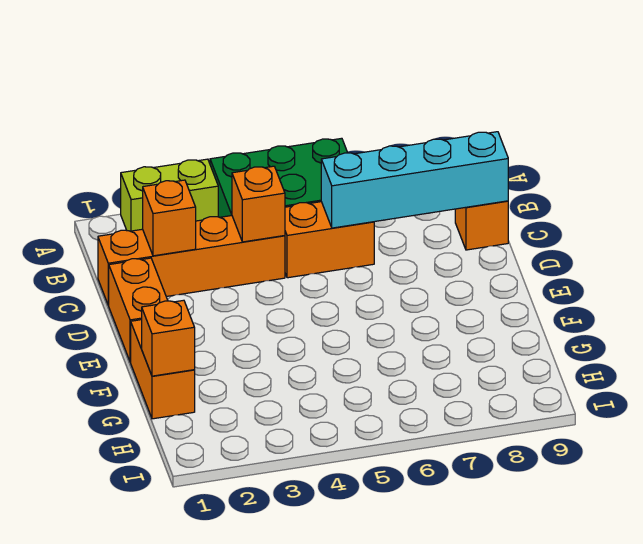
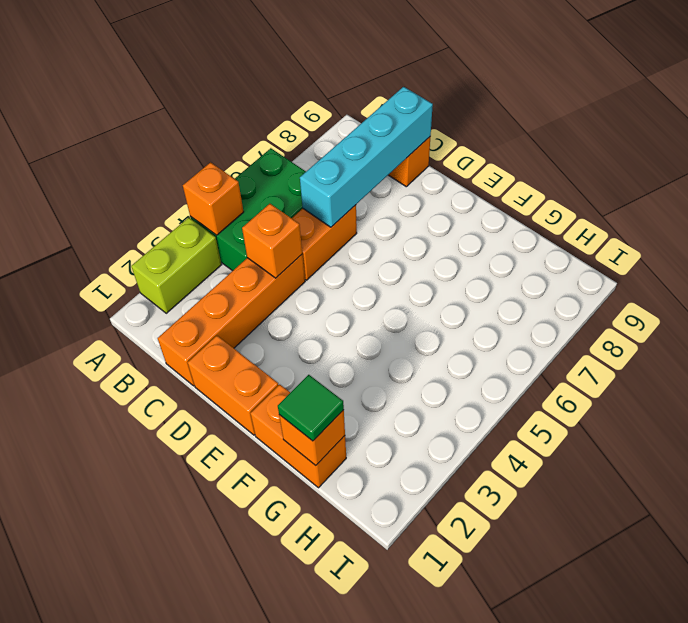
orange 1x1 brick [143,180,196,256] -> orange 1x1 brick moved to [183,162,244,235]
none -> green 1x1 tile [278,375,344,441]

